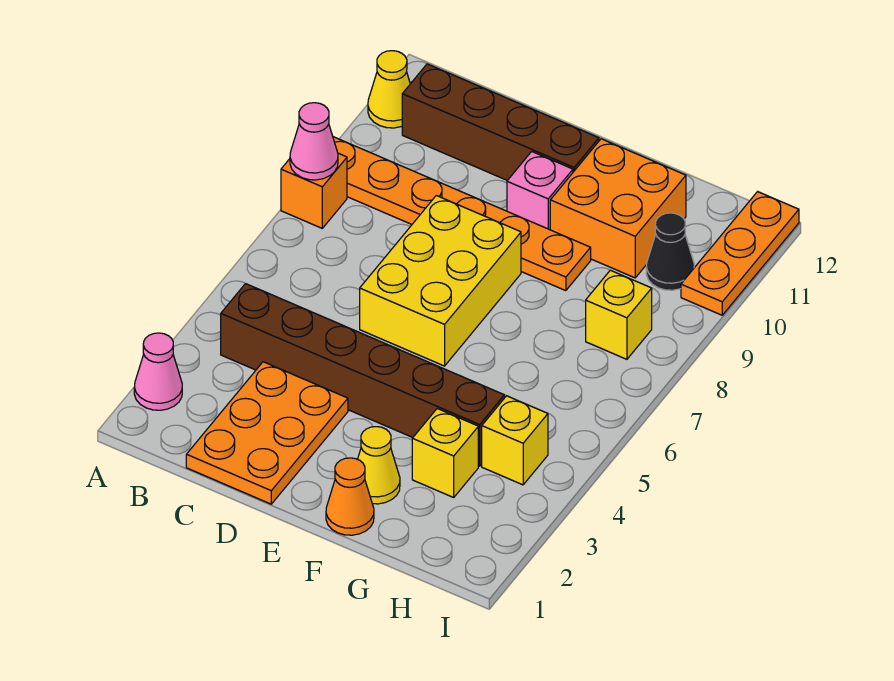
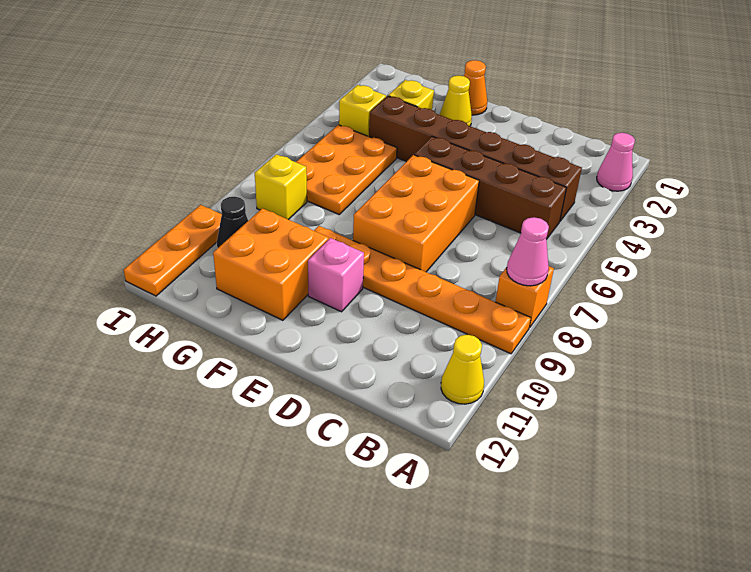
brown 1x4 brick [402,64,599,180] -> brown 1x4 brick moved to [414,137,566,239]
orange 2x3 plate [186,362,348,504] -> orange 2x3 plate moved to [296,125,397,214]
yellow 2x3 brick [360,196,521,366] -> orange 2x3 brick [353,155,479,272]

